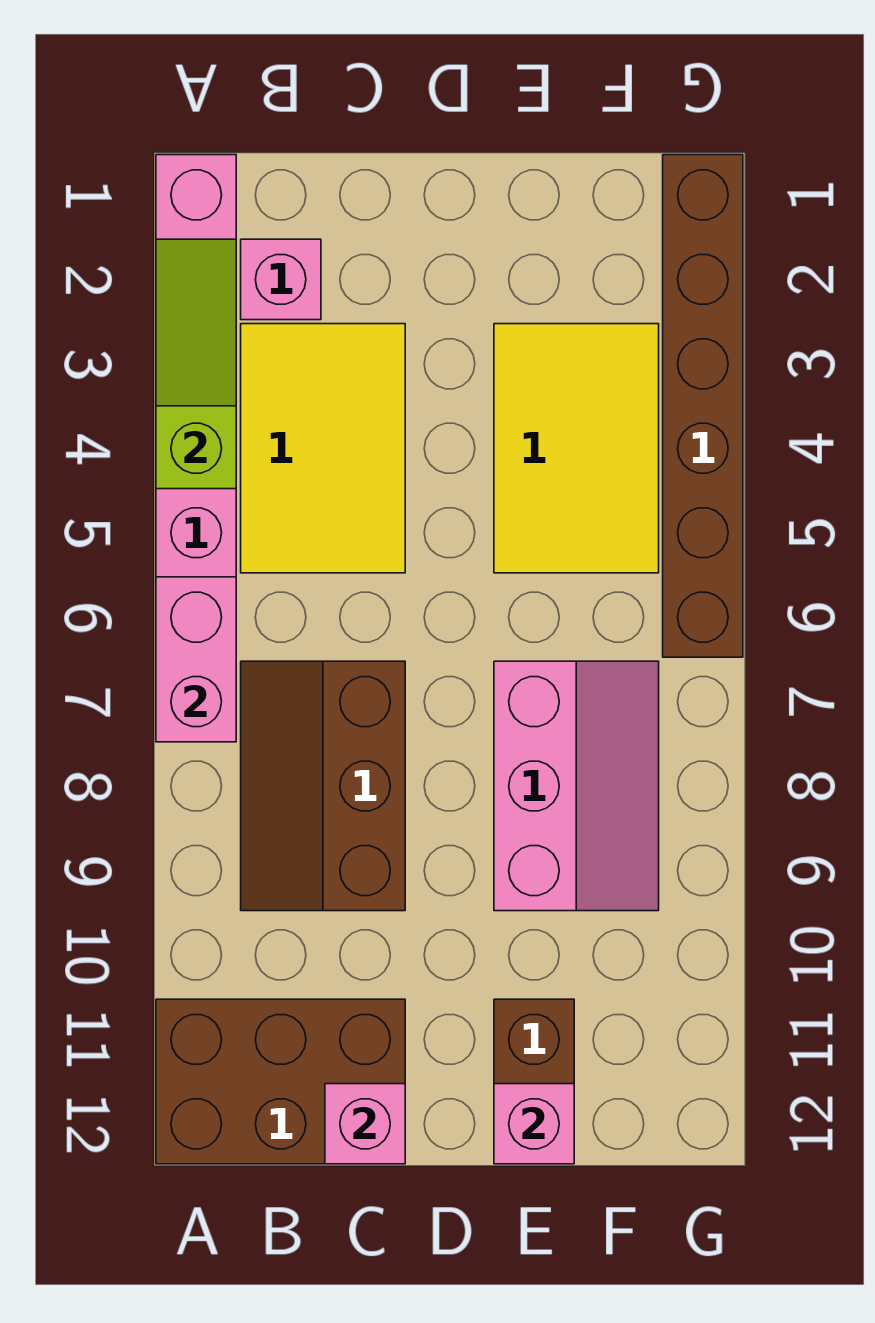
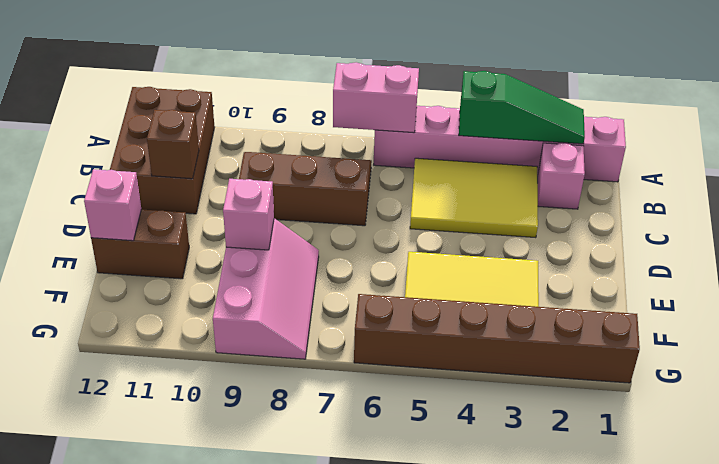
lime 1x3 slope [156,239,236,489] -> green 1x3 slope [459,71,585,144]
none -> brown 1x1 brick [147,110,199,179]
pink 1x1 brick [325,1084,405,1164] -> pink 1x1 brick moved to [223,179,274,250]
pink 2x3 slope [494,661,659,911] -> pink 2x3 slope turned to [213,219,319,359]

